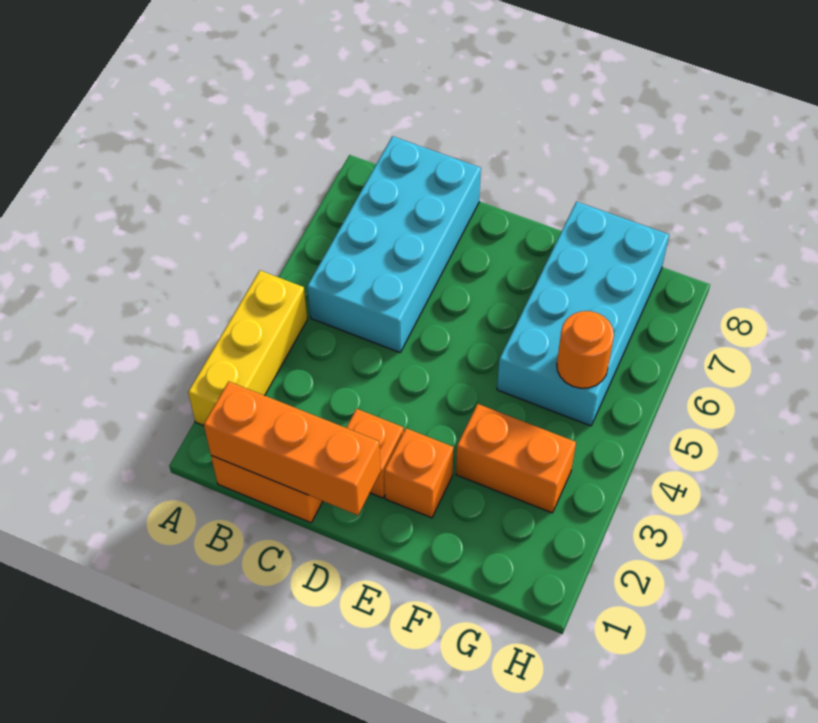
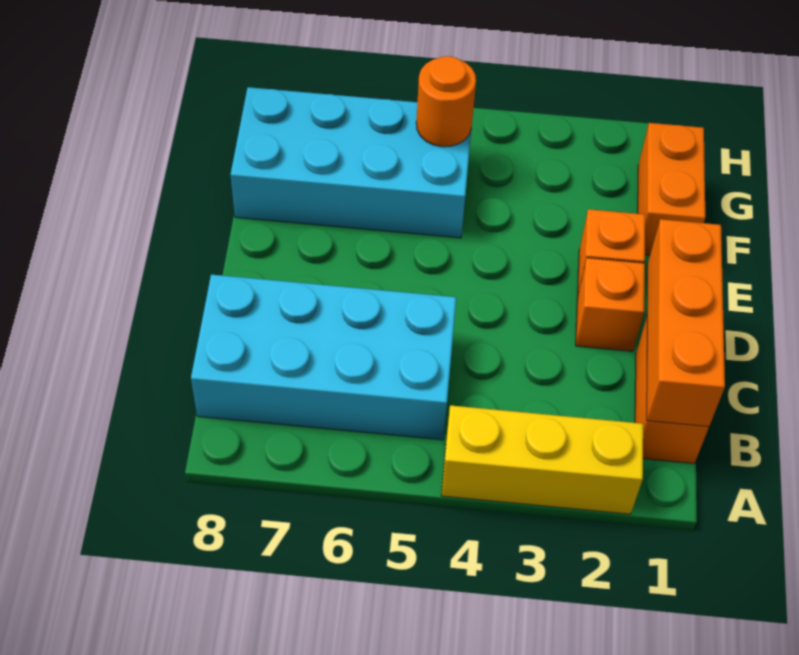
orange 1x2 brick [456,404,576,513] -> orange 1x2 brick moved to [638,123,705,255]

